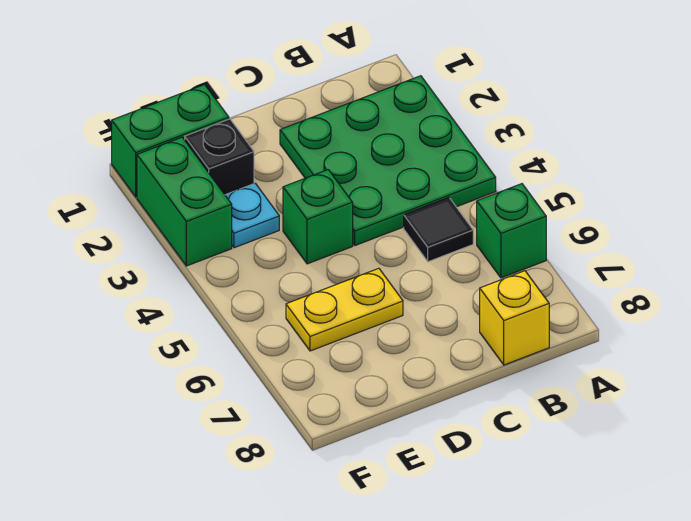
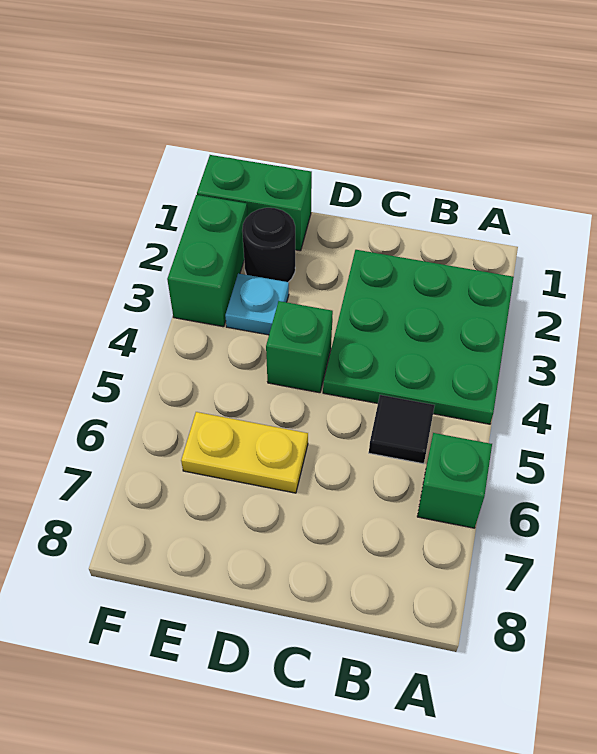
yellow 1x1 brick [480,271,549,365] -> none
black 1x1 brick [185,119,254,195] -> black 1x1 round brick [242,208,295,282]

